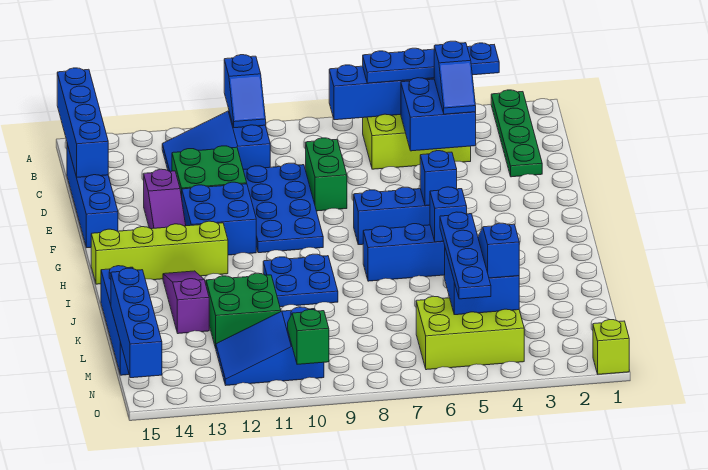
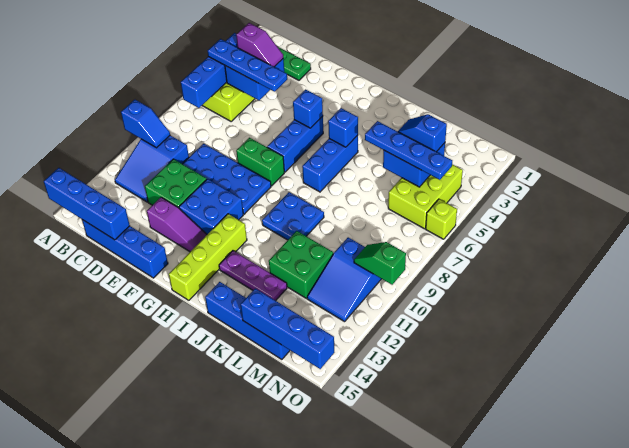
blue 1x4 plate [363,43,499,83] -> blue 1x4 plate turned to [208,39,287,92]
blue 1x2 slope [434,41,476,114] -> purple 1x2 slope [236,23,283,67]
green 1x2 brick [306,138,347,211] -> green 1x2 brick moved to [236,138,284,186]
purple 1x3 slope [163,271,209,334] -> purple 1x3 plate [219,251,287,301]
lime 1x1 brick [593,320,629,374] -> lime 1x1 brick moved to [426,199,457,239]

